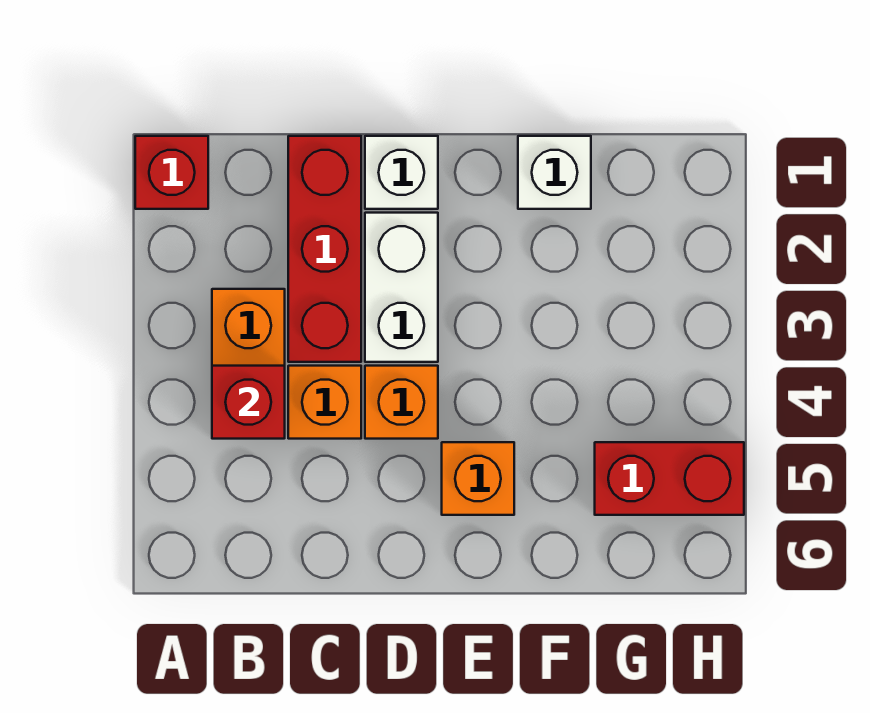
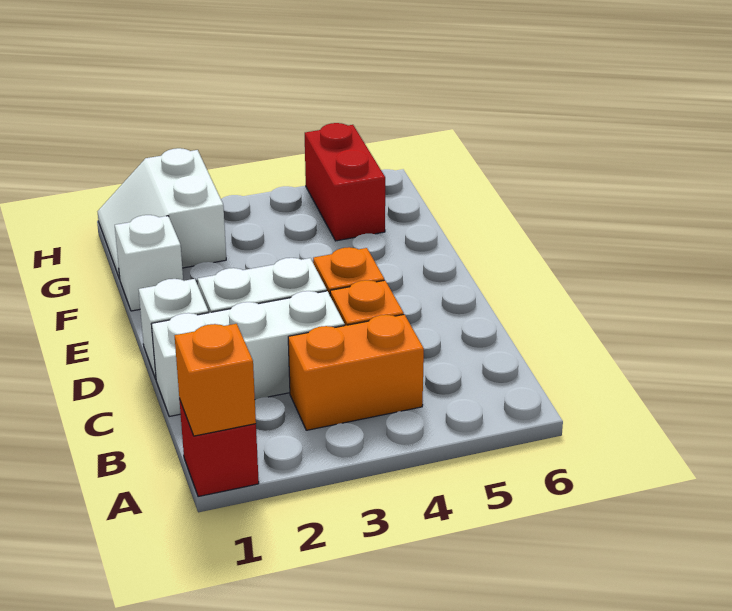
red 1x1 brick [212,366,285,439] -> none
red 1x3 brick [288,136,361,362] -> white 1x3 brick [152,291,345,417]
orange 1x1 brick [442,442,514,515] -> orange 1x1 brick moved to [175,324,256,436]
none -> white 2x2 slope [97,148,226,279]

